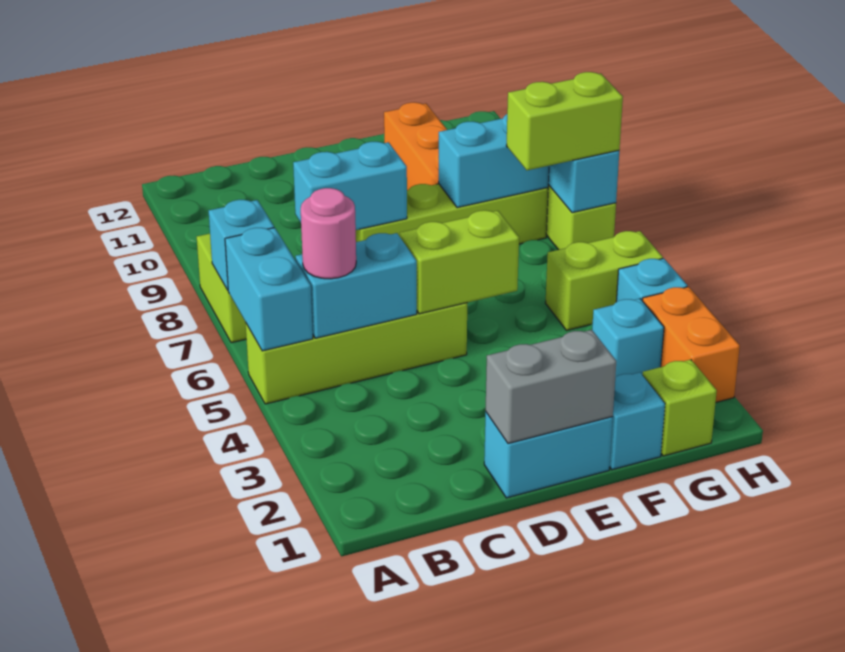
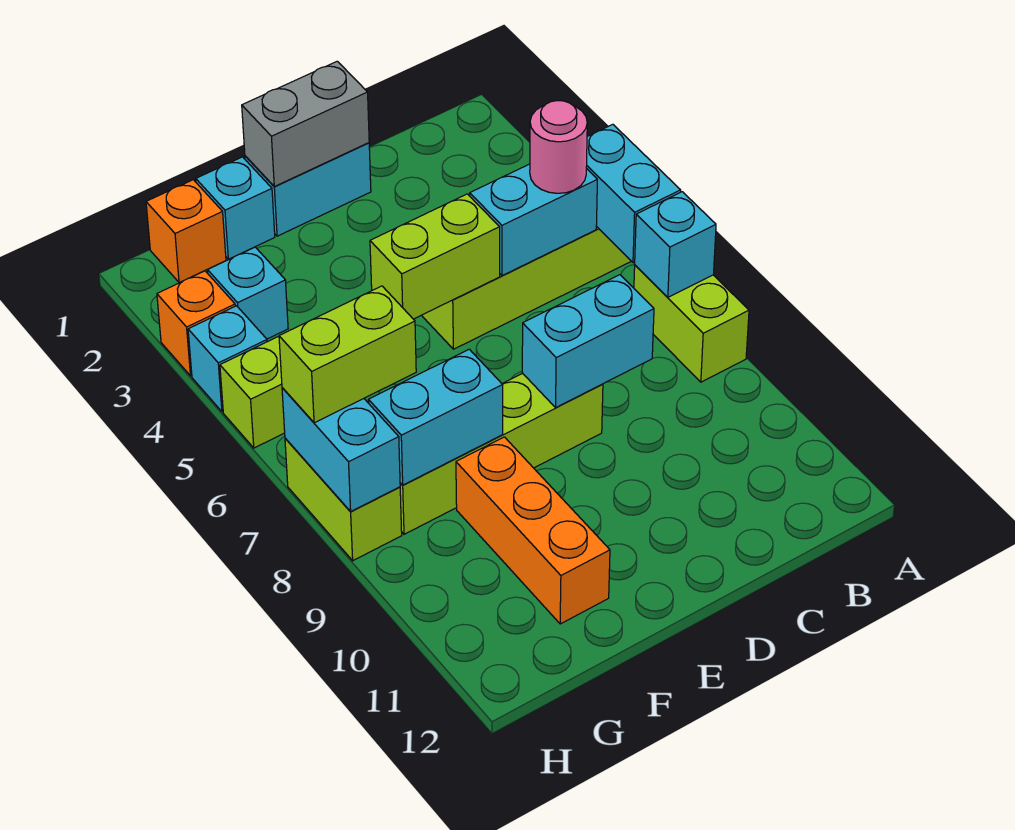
lime 1x1 brick [643,360,717,456] -> orange 1x1 brick [146,180,226,283]
orange 1x2 brick [642,287,740,402] -> orange 1x1 brick [157,271,235,376]

